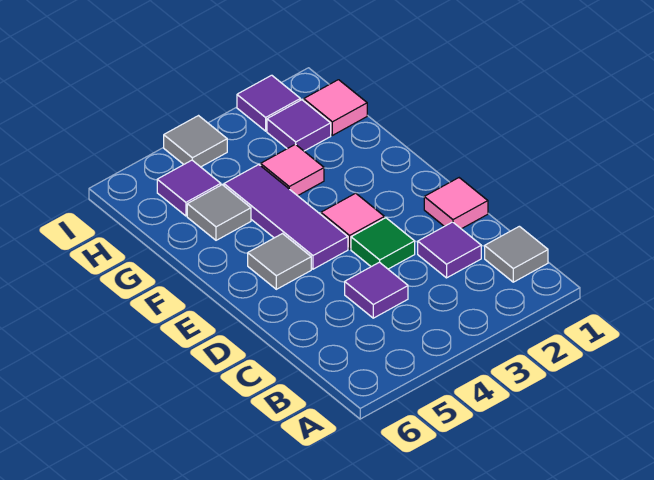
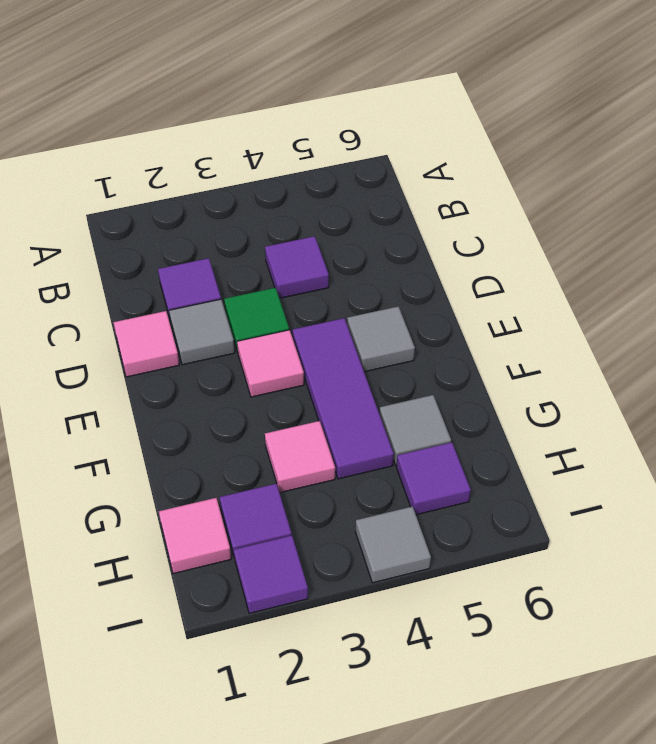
grey 1x1 tile [485,226,548,282] -> grey 1x1 tile moved to [169,299,235,365]

